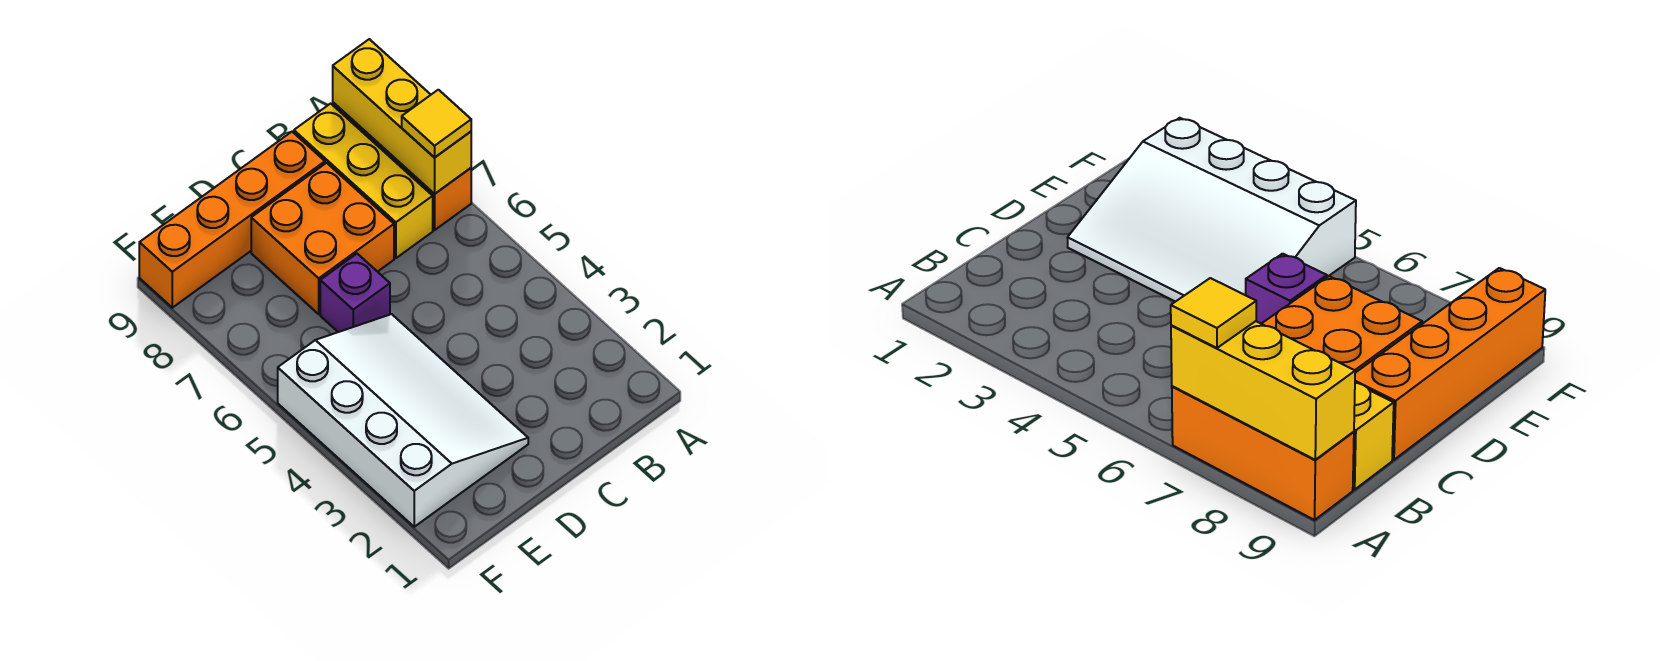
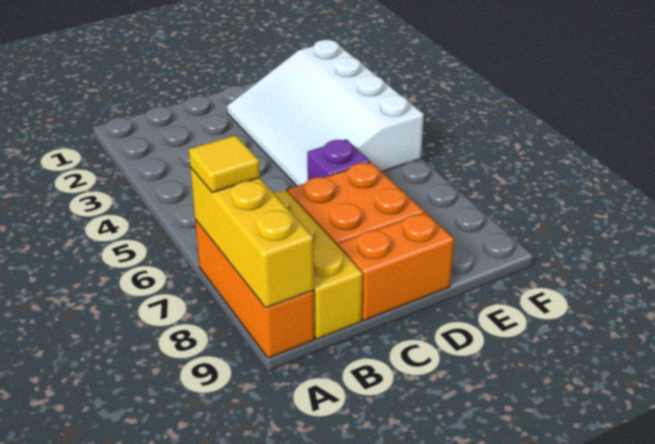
orange 1x4 brick [139,132,325,308] -> orange 1x2 brick [338,212,454,321]

